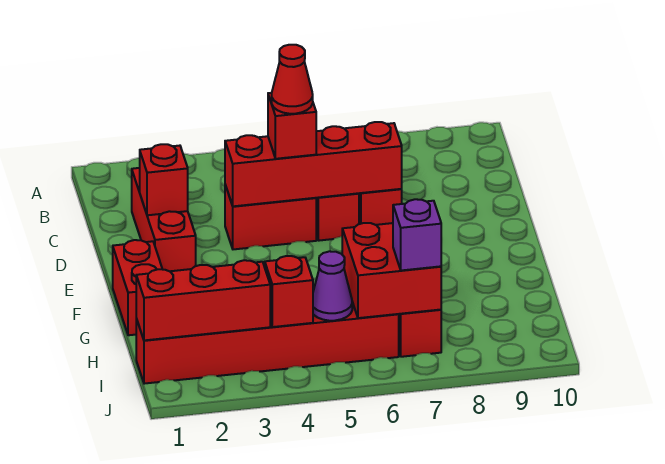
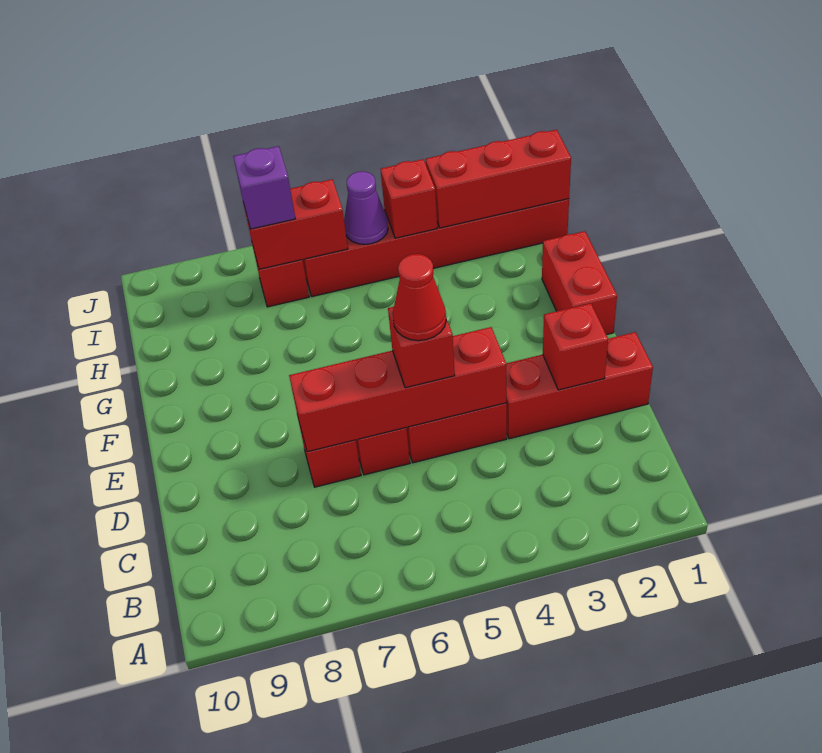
red 1x3 brick [132,168,196,271] -> red 1x3 brick turned to [506,332,653,439]
red 2x2 brick [342,223,441,318] -> red 1x2 brick [244,179,348,269]

